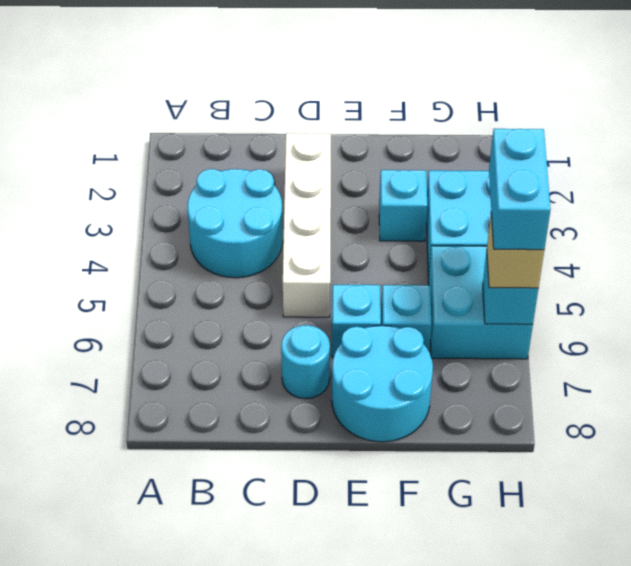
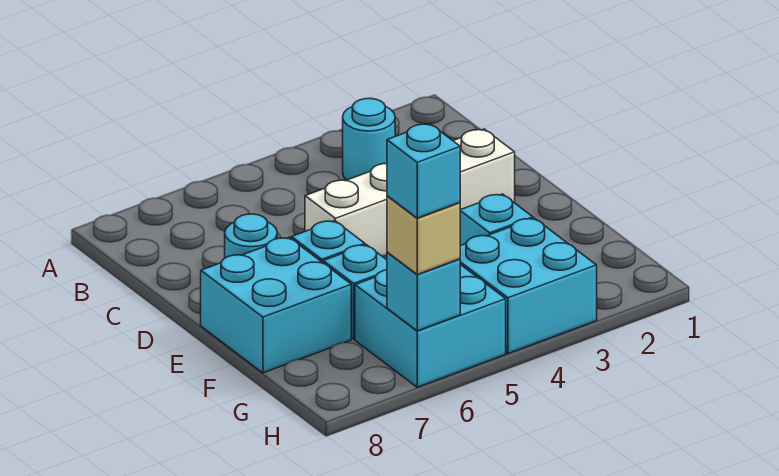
cyan 2x2 round brick [187,169,283,278] -> cyan 1x1 round brick [343,98,395,180]
cyan 2x2 round brick [332,326,433,442] -> cyan 2x2 brick [201,238,351,373]
cyan 1x2 brick [489,129,551,250] -> cyan 1x1 brick [387,124,460,218]

